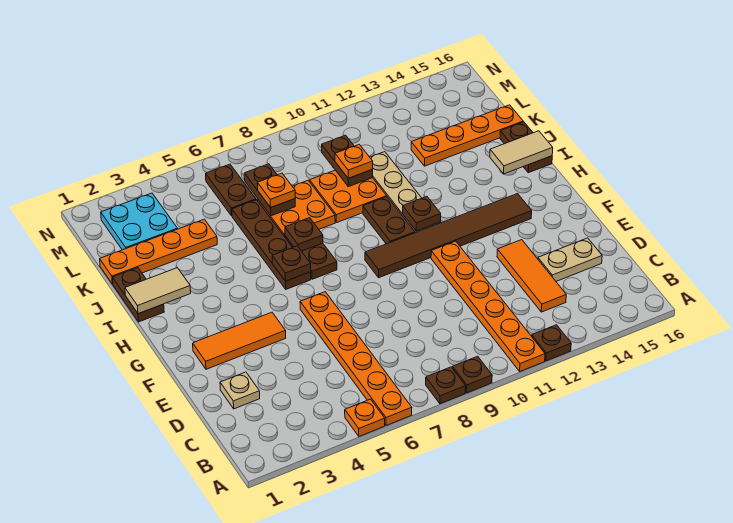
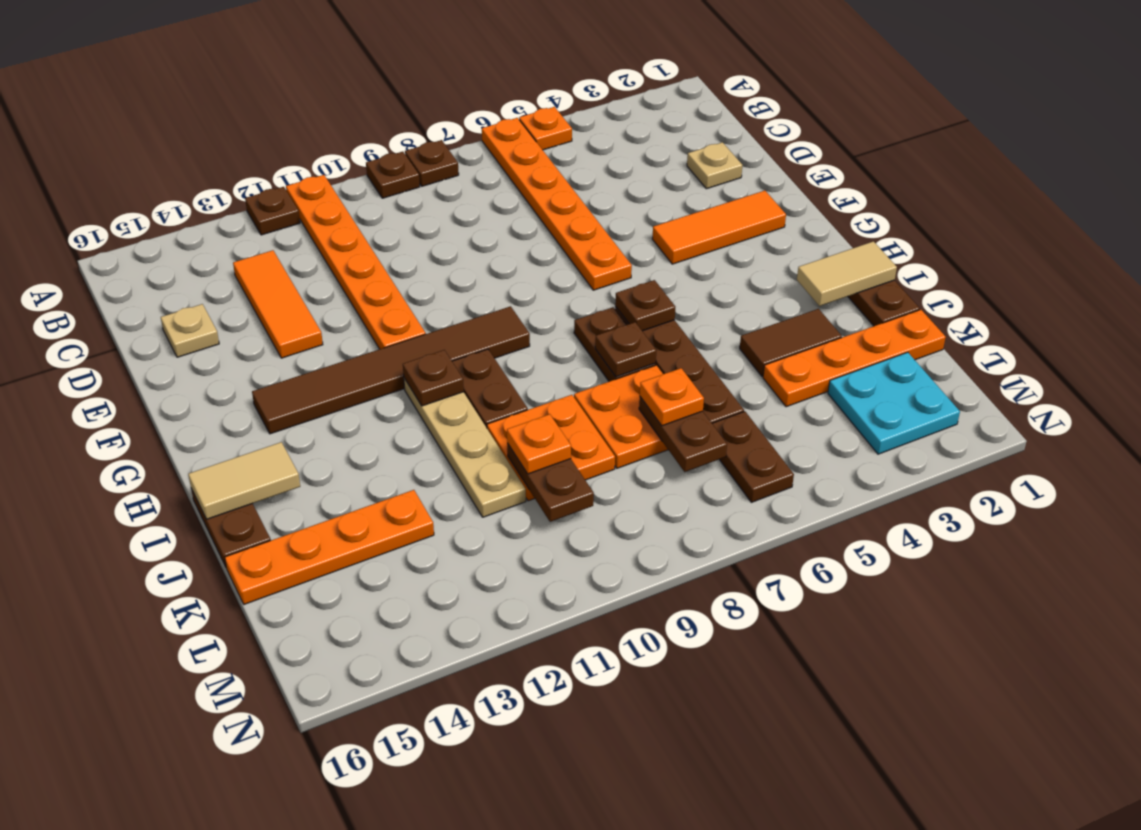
tan 1x2 plate [538,238,602,281] -> tan 1x1 plate [161,304,219,357]
none -> brown 1x2 tile [740,309,842,376]

